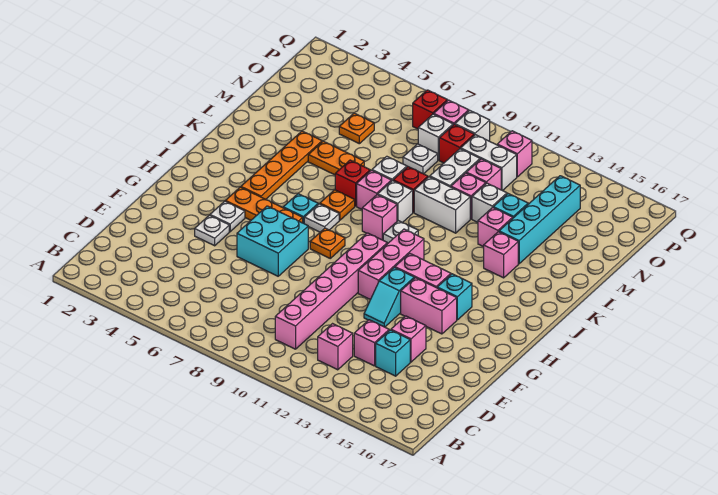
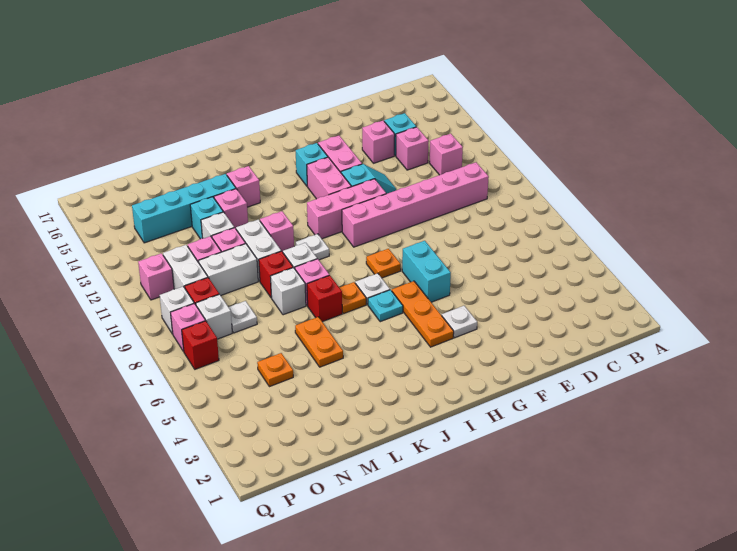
white 1x1 plate [195,215,229,246] -> none
cyan 2x2 brick [237,206,308,276] -> cyan 1x2 brick [402,241,451,302]
orange 1x4 plate [241,131,322,199] -> none
pink 1x1 brick [362,195,397,240] -> pink 1x1 brick moved to [260,211,294,252]

